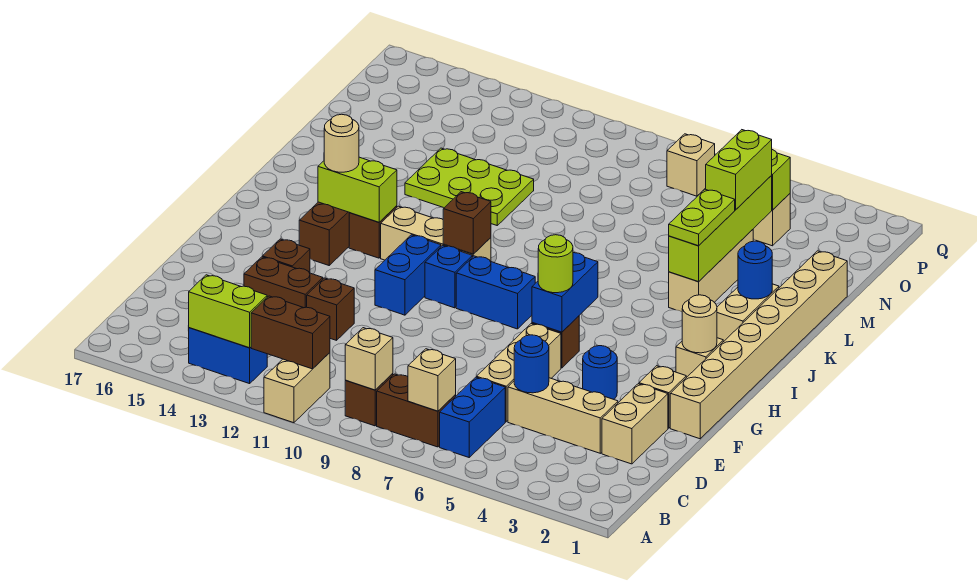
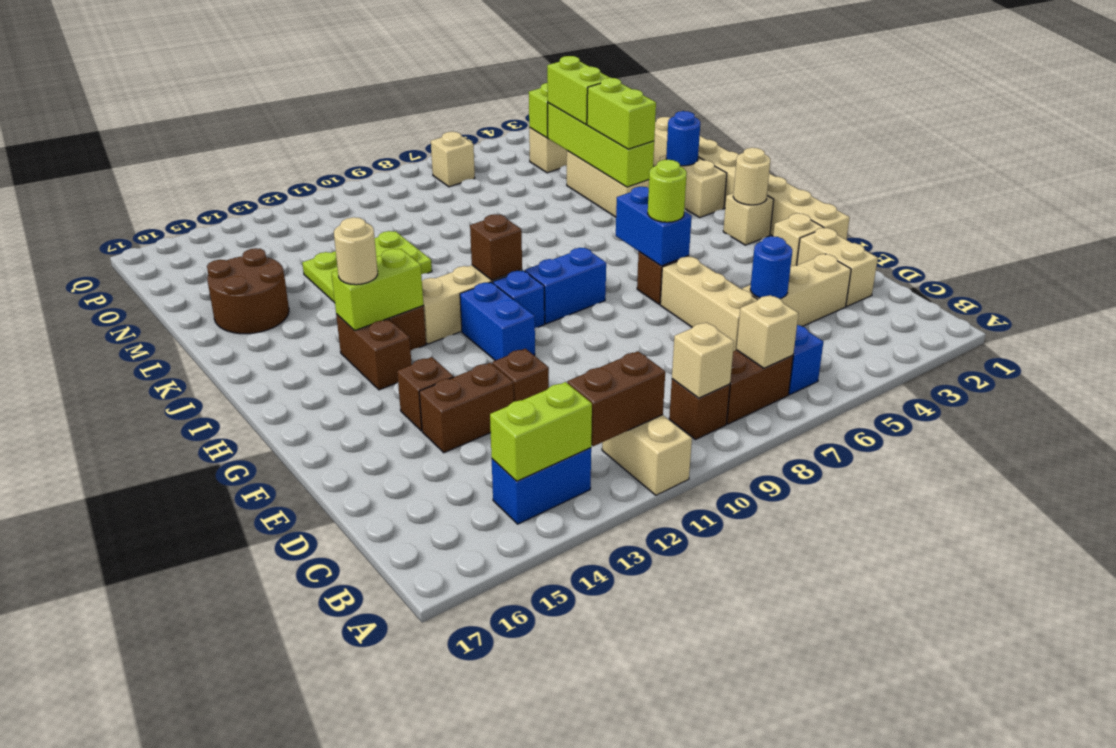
blue 1x1 round brick [583,346,617,399] -> none
lime 1x2 plate [669,189,735,246] -> lime 1x2 brick [587,78,656,149]
none -> brown 2x2 round brick [207,248,289,334]

